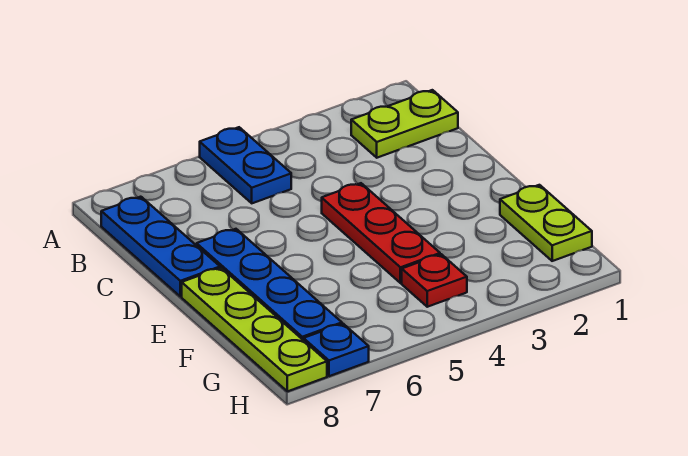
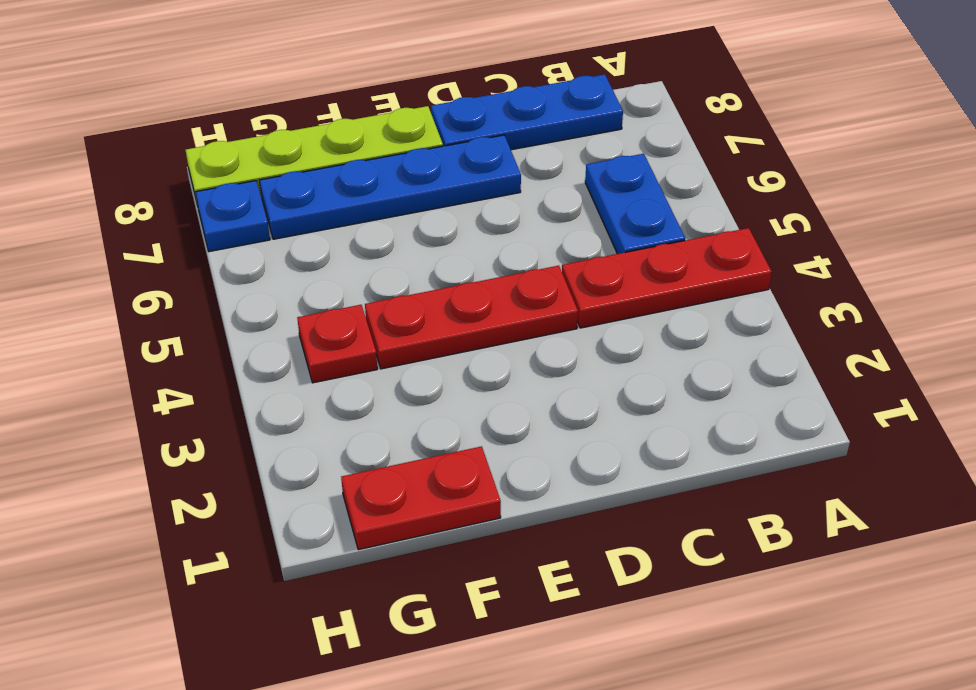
none -> red 1x3 plate [562,228,772,328]
blue 1x2 plate [200,127,291,203] -> blue 1x2 plate turned to [585,154,685,254]
lime 1x2 plate [351,90,458,158] -> none
lime 1x2 plate [500,185,592,261] -> red 1x2 plate [341,446,501,550]

